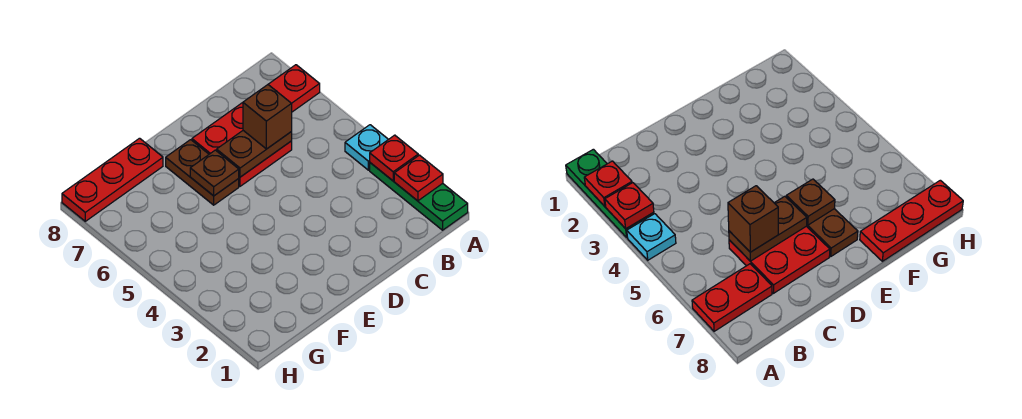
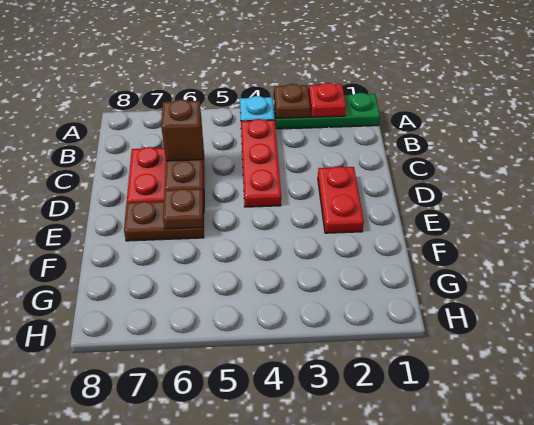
red 1x1 plate [370,135,418,181] -> brown 1x1 plate [274,84,310,118]
red 1x2 plate [268,65,320,112] -> red 1x2 plate moved to [318,166,364,233]
red 1x3 plate [62,138,163,221] -> red 1x3 plate moved to [241,119,281,207]

